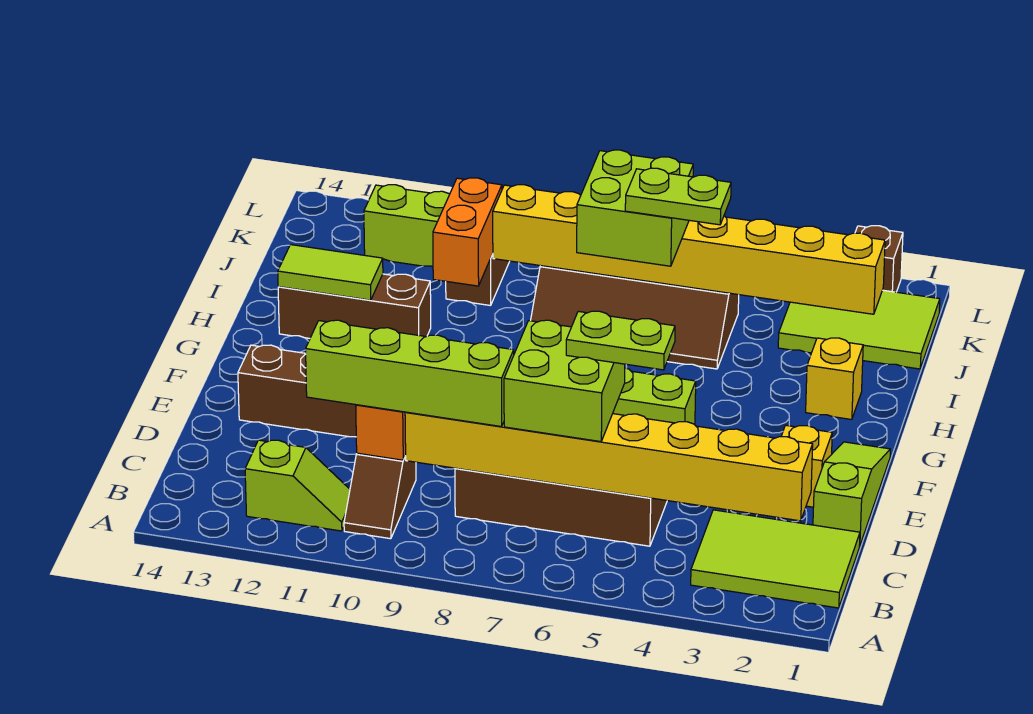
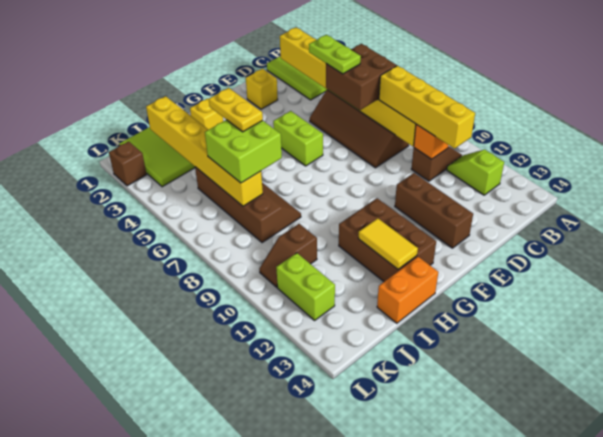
lime 2x2 brick [504,320,625,442] -> brown 2x2 brick [326,44,397,110]
lime 1x4 brick [306,320,514,427] -> yellow 1x4 brick [379,66,475,149]
lime 1x3 slope [813,442,890,546] -> none
brown 1x3 brick [278,274,431,338] -> brown 2x3 brick [339,198,436,282]
lime 1x2 tile [278,245,383,300] -> yellow 1x2 tile [358,218,418,269]
lime 1x2 plate [625,168,731,225] -> yellow 1x2 plate [209,88,263,132]
orange 1x2 brick [433,178,502,286] -> orange 1x2 brick moved to [377,257,438,323]
yellow 1x8 brick [493,185,885,314] -> yellow 1x6 brick [146,96,263,206]

